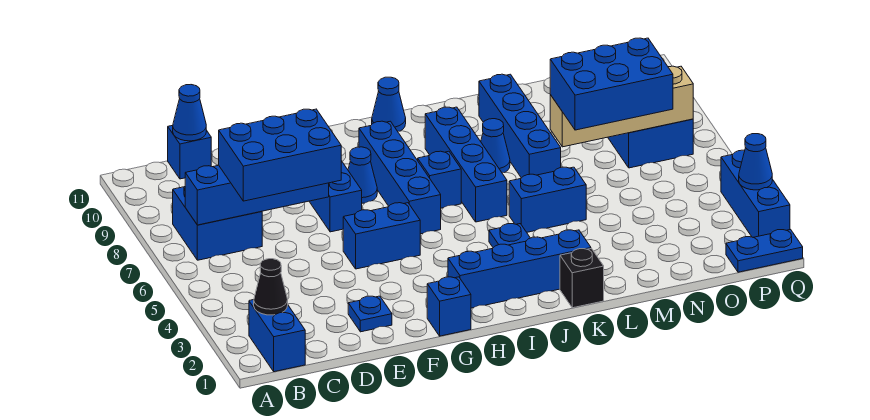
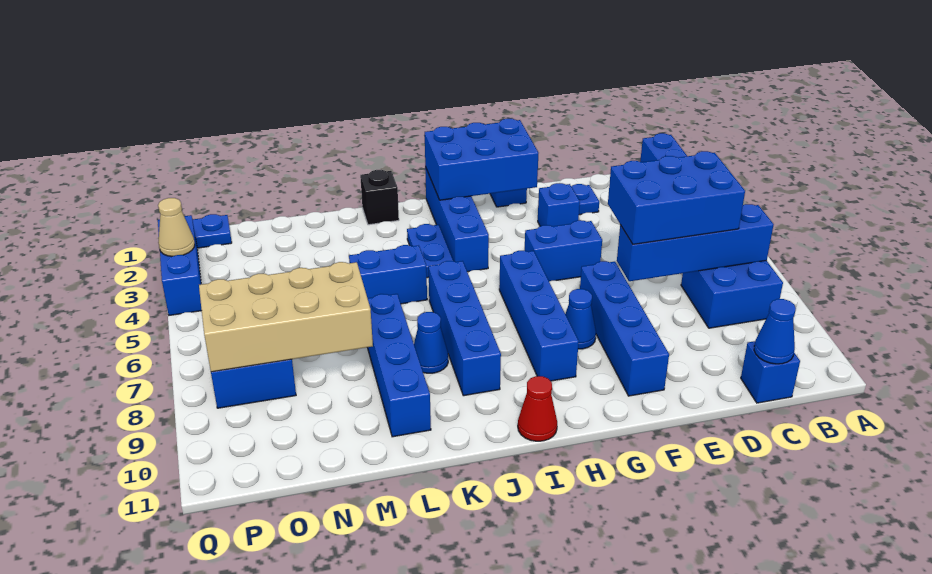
black 1x1 cone [254,259,288,315] -> none
blue 1x4 brick [448,230,591,308] -> blue 1x4 brick turned to [425,167,489,272]
blue 1x1 brick [418,151,461,208] -> blue 1x1 brick moved to [538,183,580,226]
blue 1x1 cone [372,77,406,131] -> red 1x1 cone [518,376,557,441]
blue 2x3 brick [550,38,673,130] -> blue 2x3 brick moved to [425,119,538,200]
tan 1x4 brick [550,66,693,147] -> tan 2x4 brick [199,262,373,372]
blue 1x1 cone [739,134,772,190] -> tan 1x1 cone [158,198,195,256]

